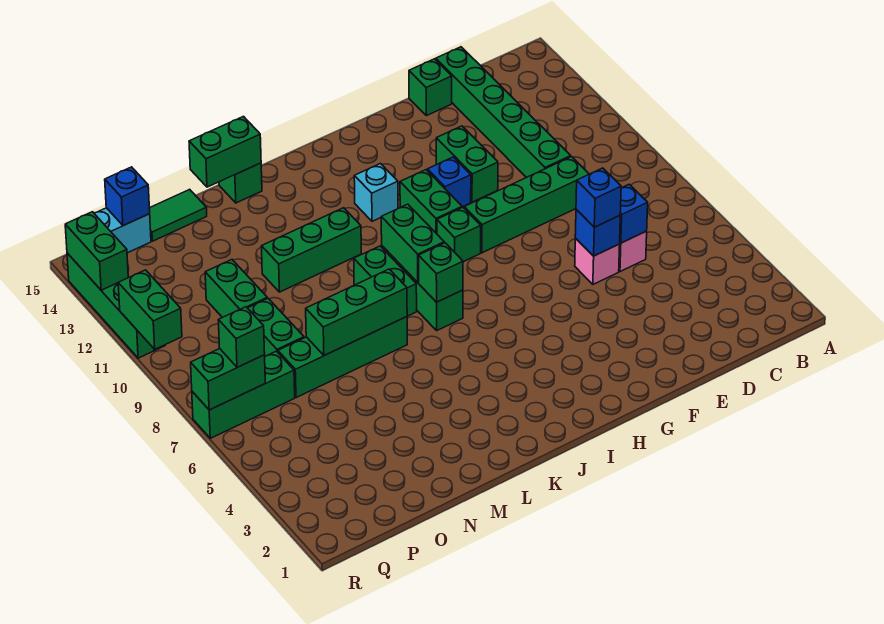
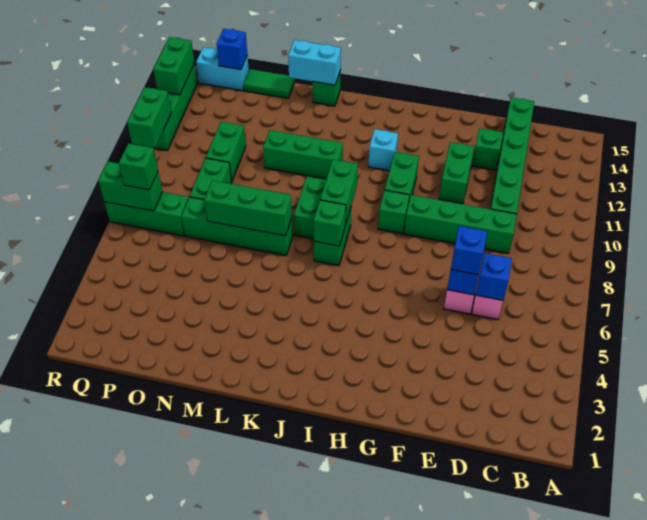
green 1x1 brick [409,59,452,116] -> green 1x1 brick moved to [472,128,503,170]
blue 1x1 brick [427,157,471,207] -> none
green 1x2 brick [189,116,261,187] -> cyan 1x2 brick [288,40,341,85]

